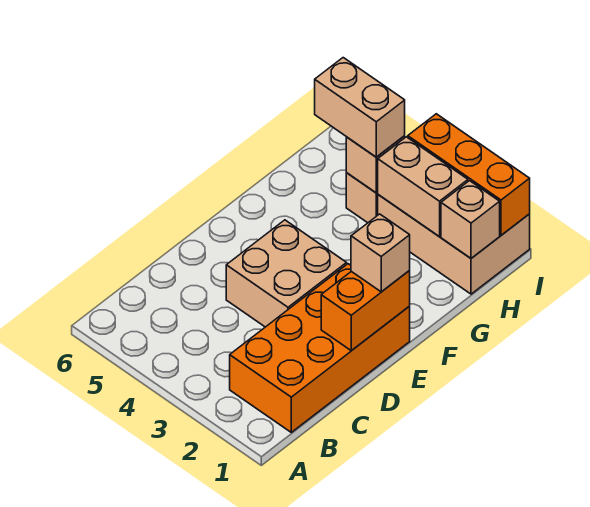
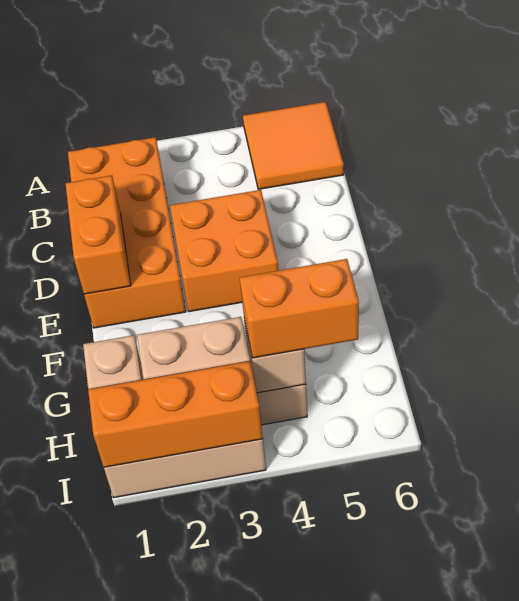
none -> orange 2x2 tile [243,102,344,189]
tan 2x2 brick [226,220,347,327] -> orange 2x2 brick [170,190,278,312]
tan 1x1 brick [351,214,410,292] -> none
tan 1x2 brick [315,58,405,157] -> orange 1x2 brick [240,259,359,358]

